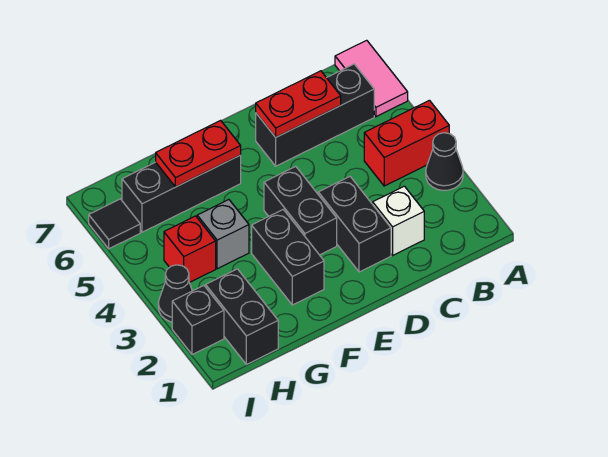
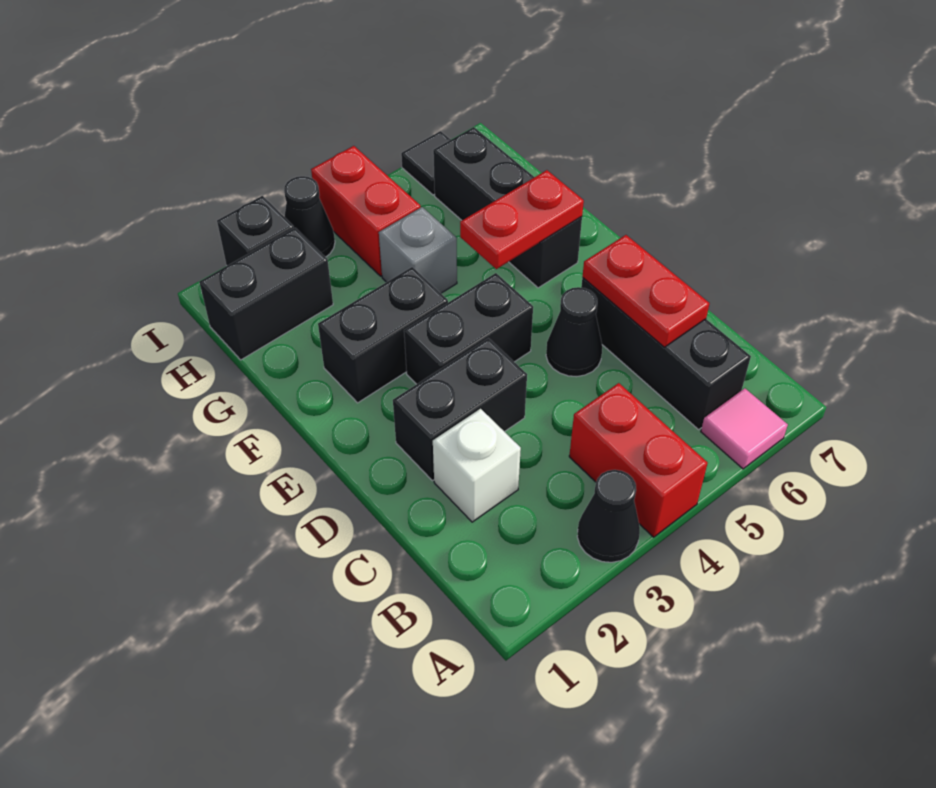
pink 1x2 tile [335,40,408,117] -> pink 1x1 tile [701,388,788,469]
none -> black 1x1 cone [546,287,602,377]
red 1x2 plate [156,120,241,187] -> red 1x2 plate turned to [460,170,584,269]
red 1x1 brick [164,216,216,283] -> red 1x2 brick [311,146,421,276]

